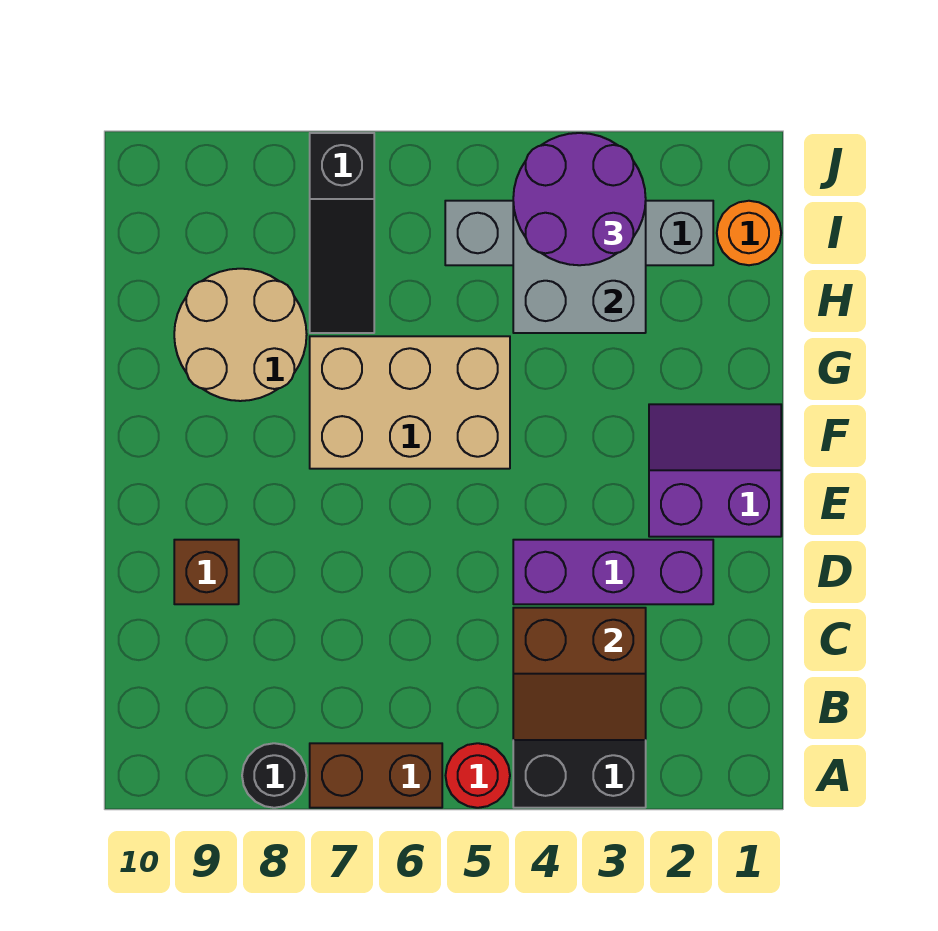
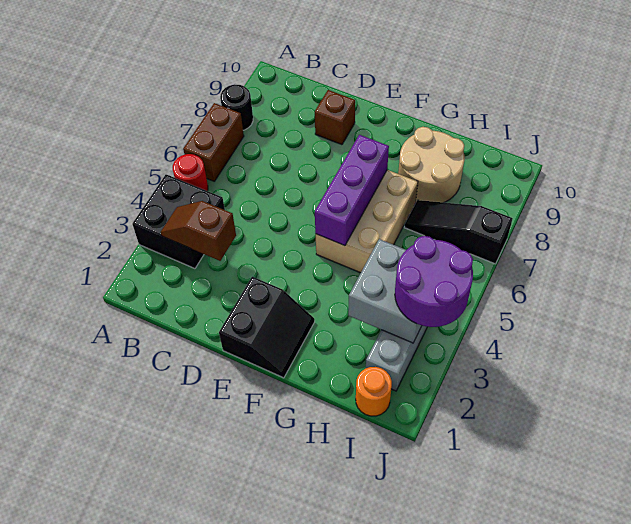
brown 2x2 slope [513,608,646,740] -> brown 1x2 slope [161,201,236,261]
purple 1x3 brick [513,540,713,604] -> purple 1x3 brick moved to [315,135,389,246]
purple 2x2 slope [649,404,781,537] -> black 2x2 slope [219,277,315,378]

